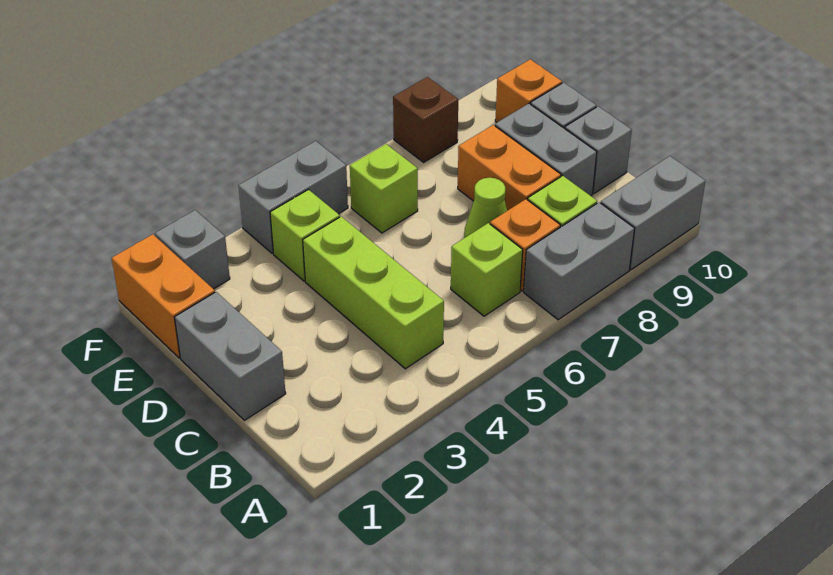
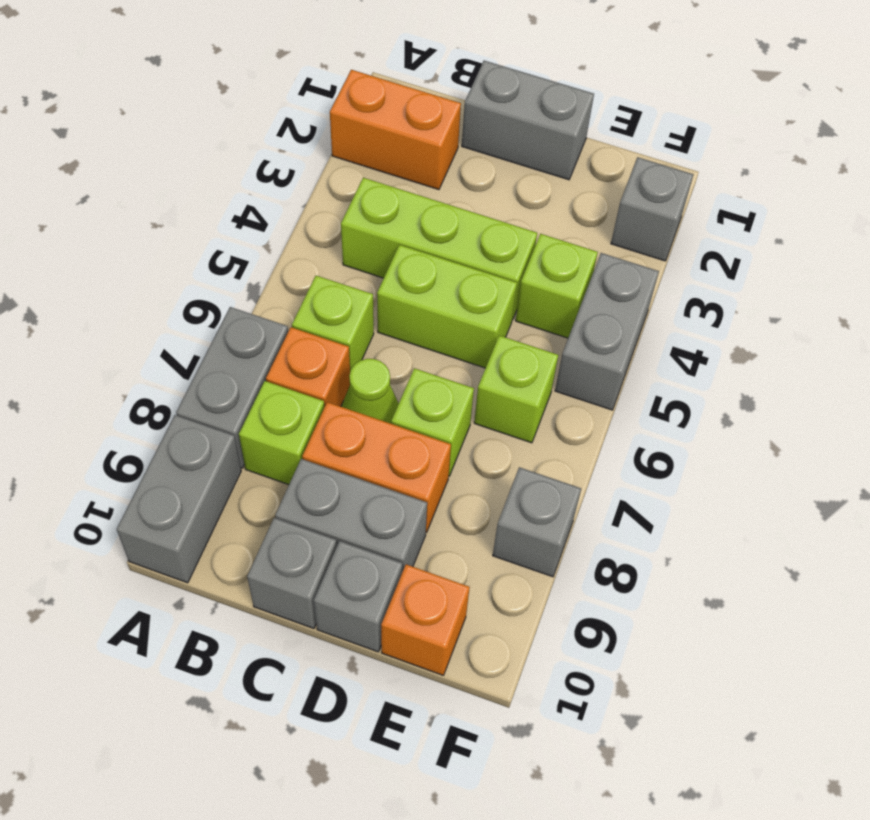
none -> lime 1x2 brick [377,245,517,368]
none -> lime 1x1 brick [391,368,474,476]
orange 1x2 brick [112,234,215,358] -> orange 1x2 brick moved to [330,70,461,190]
brown 1x1 brick [393,77,458,162] -> grey 1x1 brick [493,467,581,577]

